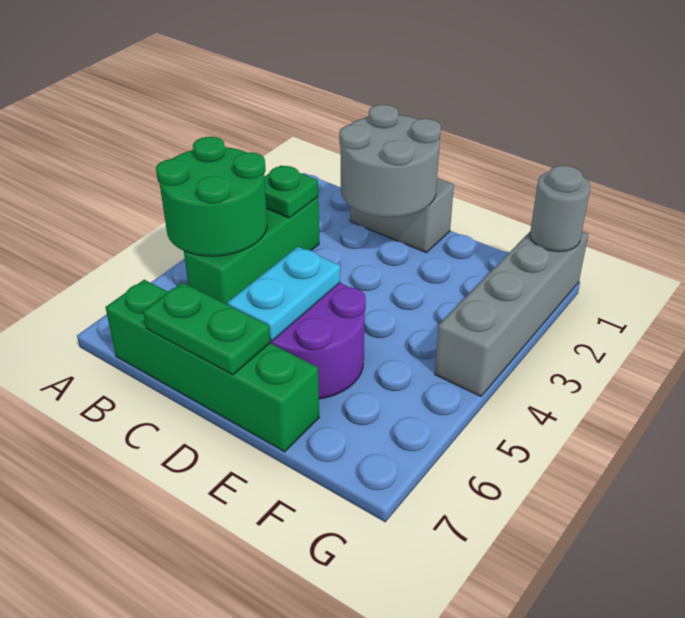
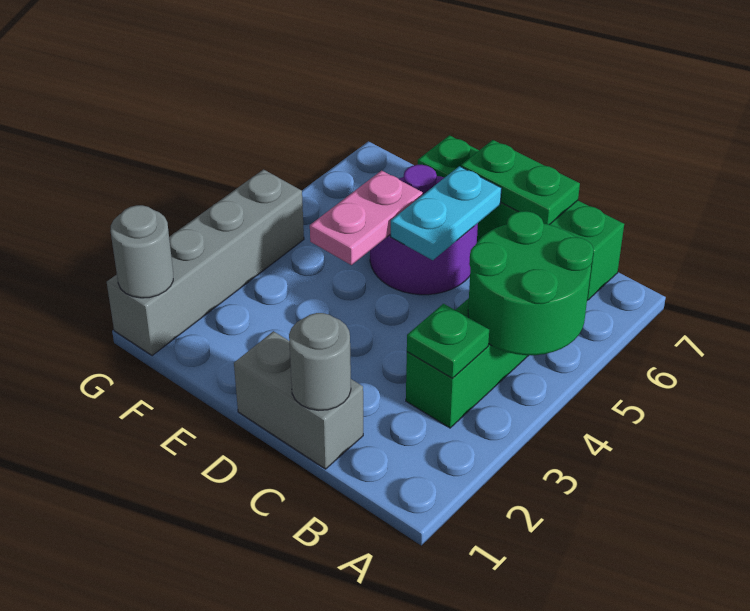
grey 2x2 round brick [339,105,441,217] -> grey 1x1 round brick [289,313,351,410]
none -> pink 1x2 plate [310,171,423,265]

